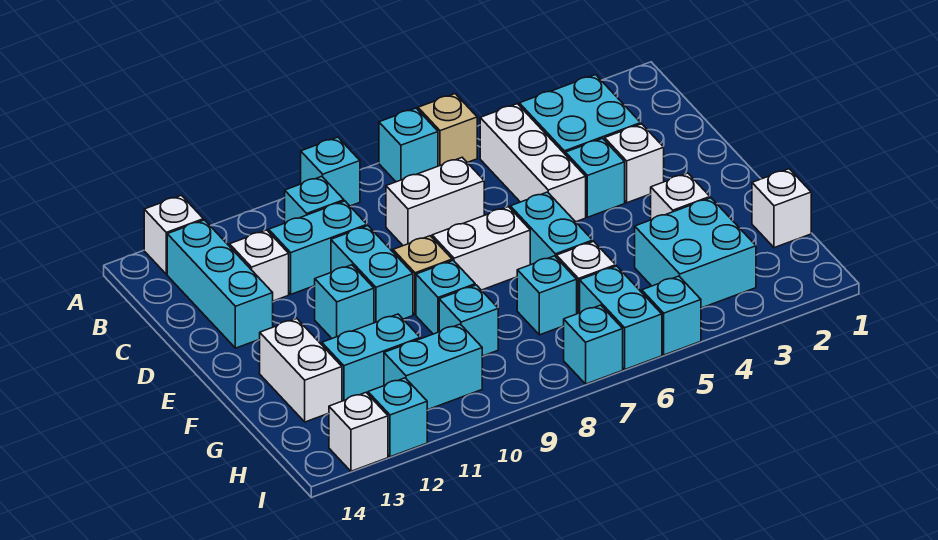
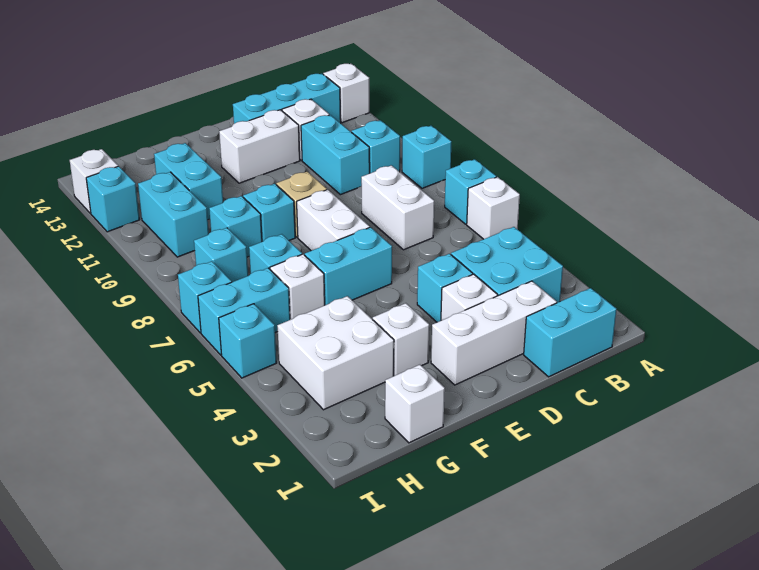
tan 1x1 brick [418,94,477,166] -> white 1x1 brick [467,177,520,239]
white 1x3 brick [480,104,586,222] -> white 1x3 brick moved to [431,281,557,385]
cyan 1x2 brick [331,226,413,323] -> cyan 1x2 brick moved to [524,288,617,377]
cyan 1x1 brick [315,265,374,338] -> cyan 1x1 brick moved to [194,228,248,282]
white 1x2 brick [260,319,342,422] -> white 1x2 brick moved to [219,110,300,183]
cyan 2x2 brick [635,198,756,308] -> white 2x2 brick [277,296,394,410]

